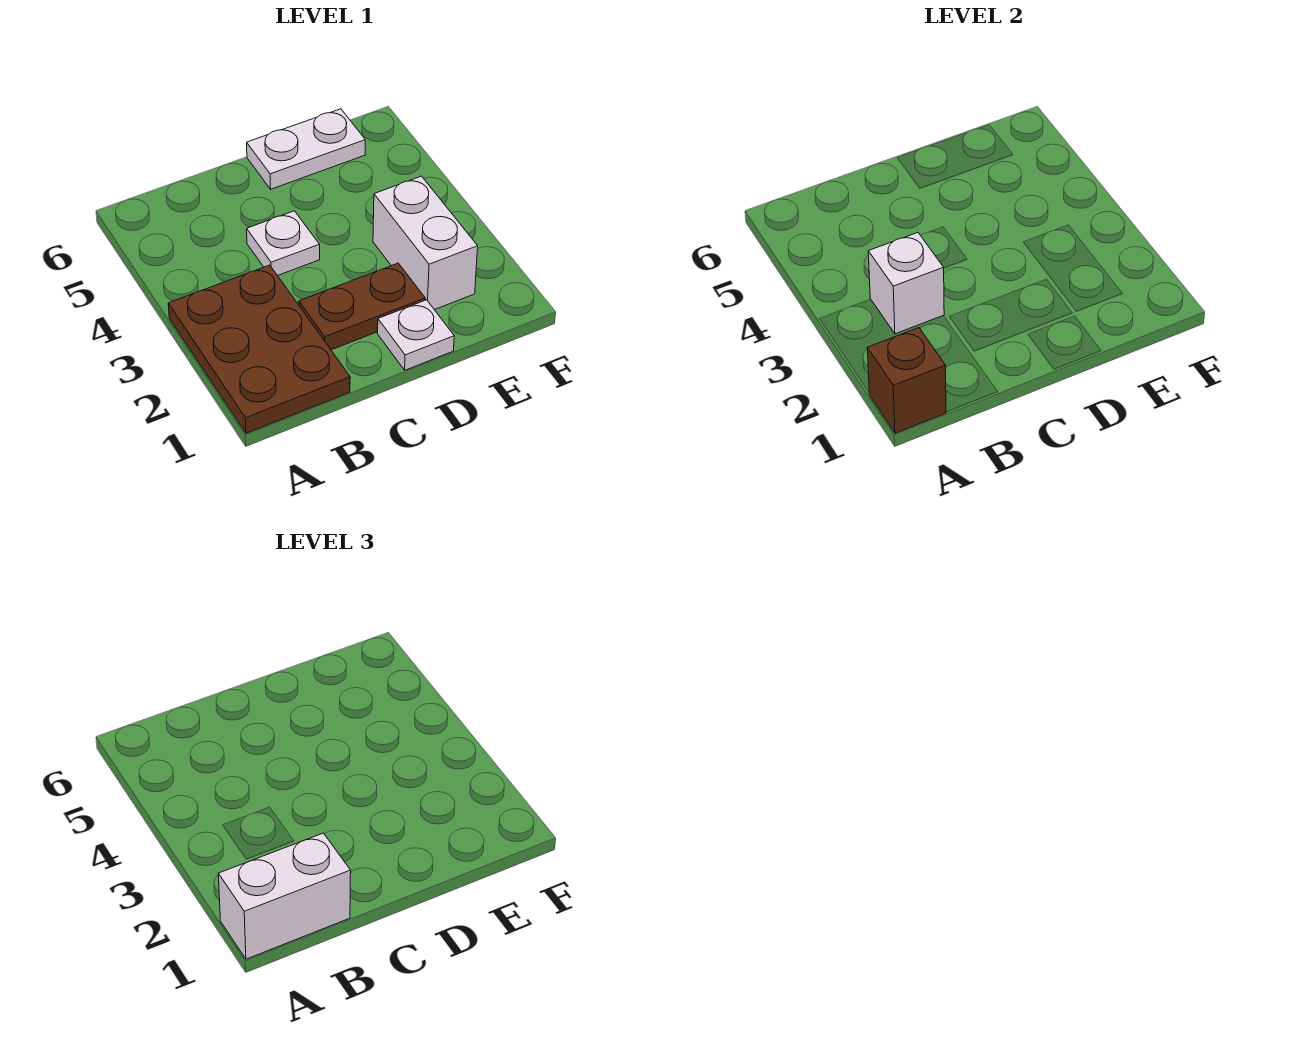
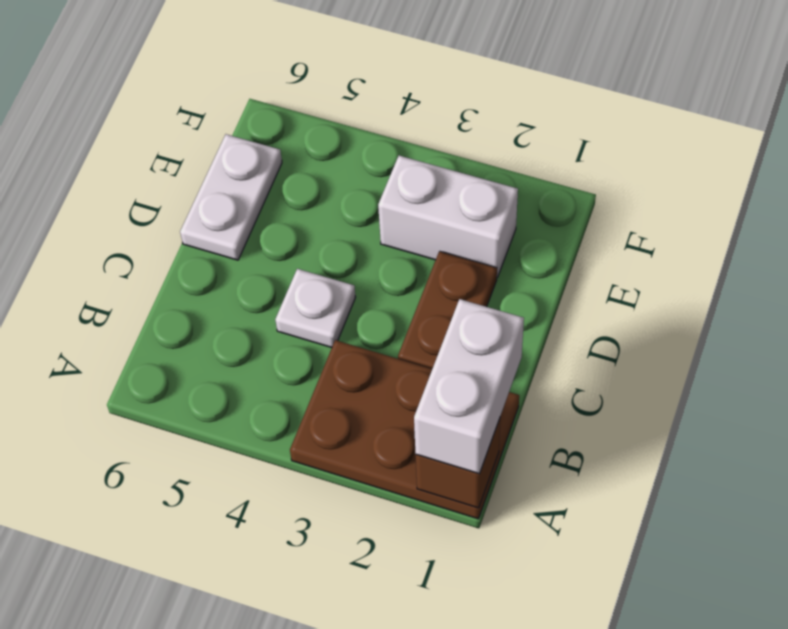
white 1x1 brick [868,233,944,334] -> none
white 1x1 plate [378,300,454,370] -> none

